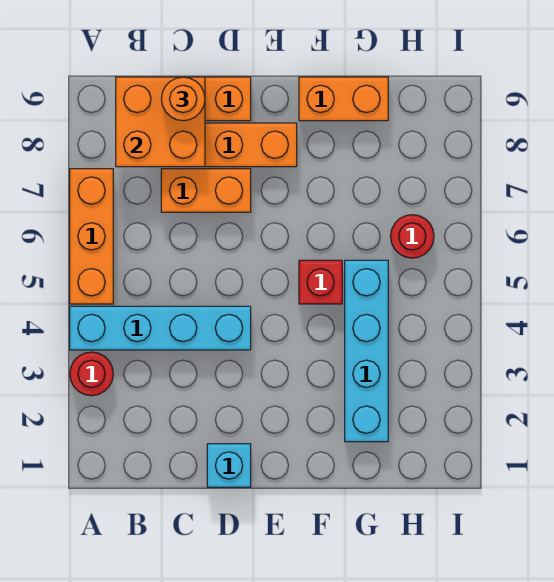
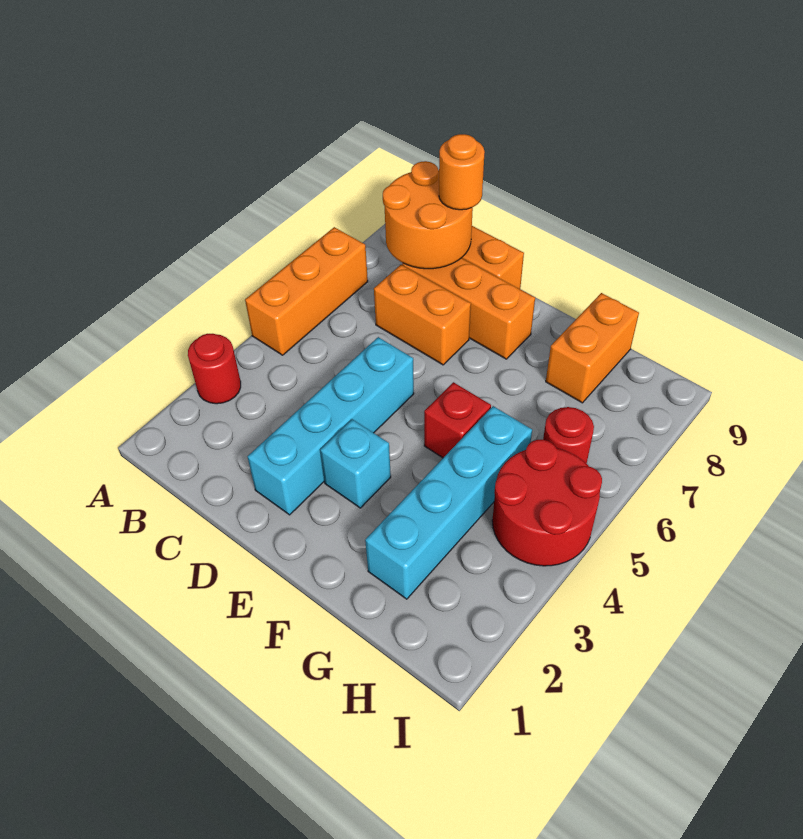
cyan 1x4 brick [70,306,251,350] -> cyan 1x4 brick turned to [248,337,414,515]
orange 2x2 brick [116,77,205,167] -> orange 2x2 round brick [383,161,473,269]
cyan 1x1 brick [207,444,251,487] -> cyan 1x1 brick moved to [320,419,391,508]
orange 1x2 brick [299,77,388,121] -> orange 1x2 brick turned to [546,293,639,403]
none -> red 2x2 round brick [492,440,602,566]

